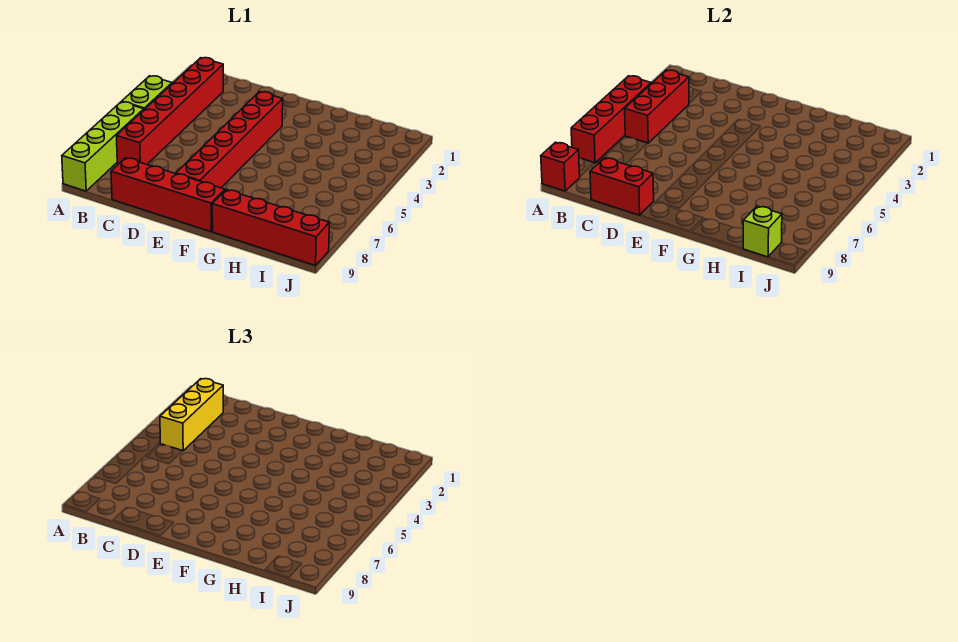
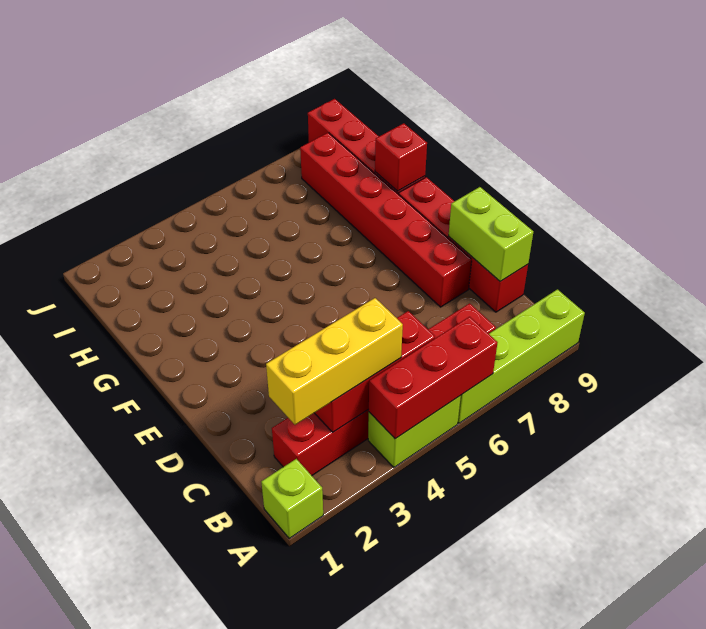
red 1x4 brick [571,76,651,163] -> red 1x3 brick [368,317,498,439]
red 1x1 brick [541,142,580,191] -> red 1x1 brick moved to [375,123,427,191]
red 1x2 brick [590,158,654,215] -> lime 1x2 brick [449,187,533,281]
red 1x6 brick [176,92,283,188] -> red 1x6 brick turned to [300,133,472,307]
lime 1x1 brick [743,206,782,257] -> lime 1x1 brick moved to [261,459,323,538]

